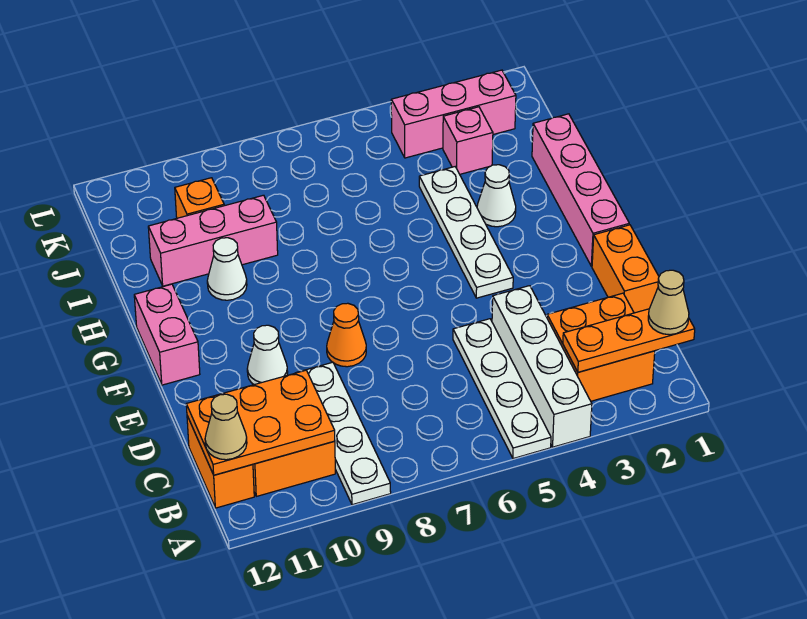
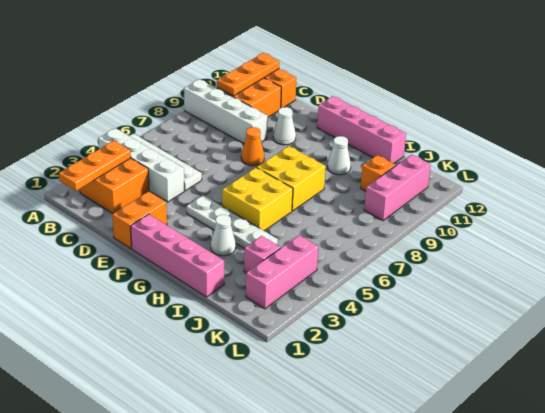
white 1x4 plate [296,362,391,505] -> white 1x4 brick [184,79,268,143]
tan 1x1 cone [648,270,689,335] -> none
orange 2x3 plate [186,370,335,475] -> orange 1x3 plate [217,53,279,96]
tan 1x1 cone [205,394,247,460] -> none
orange 1x2 brick [592,225,659,313] -> orange 1x2 brick turned to [112,191,167,249]
pink 1x2 brick [134,284,200,385] -> pink 1x4 brick [317,96,406,163]
none -> yellow 2x2 brick [222,168,293,231]
none -> yellow 2x2 brick [257,146,326,211]
pink 1x3 brick [148,195,278,286] -> pink 1x3 brick moved to [364,155,431,221]

